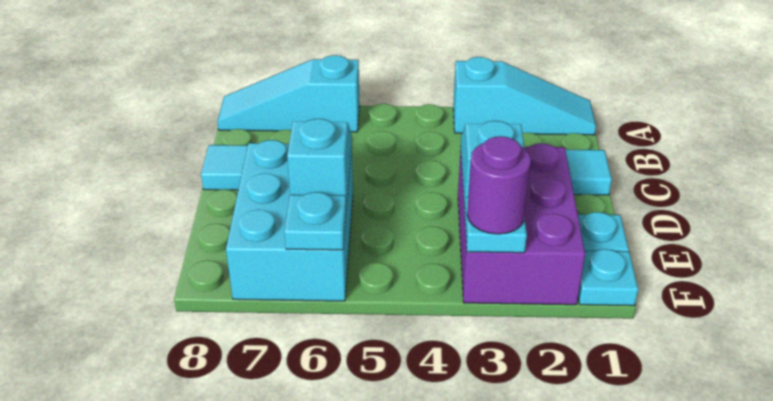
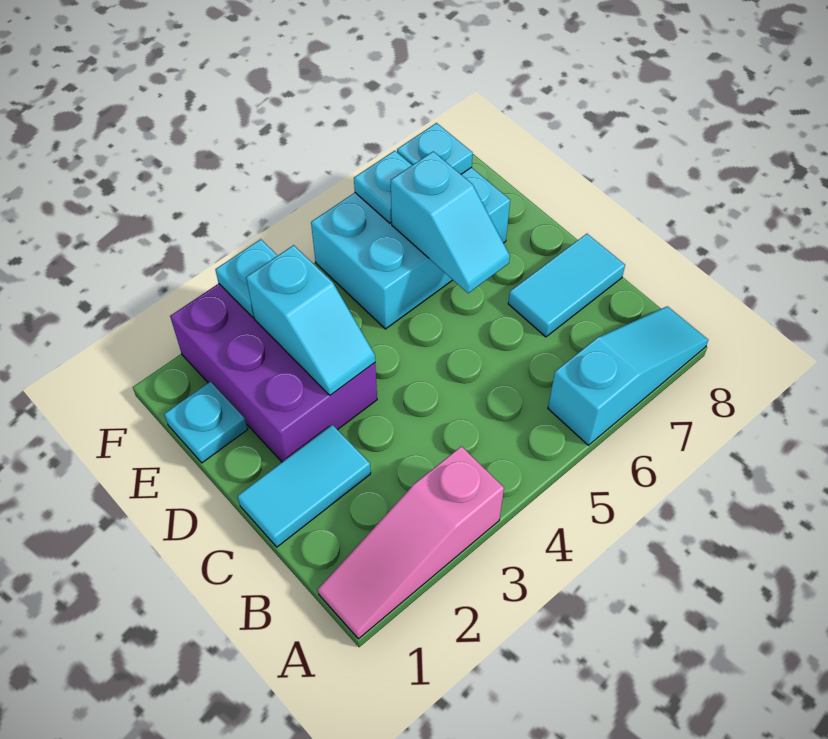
cyan 1x3 slope [453,57,596,135] -> pink 1x3 slope [318,446,504,639]
cyan 2x3 brick [226,140,353,301] -> cyan 2x3 brick turned to [311,167,510,329]
cyan 1x1 plate [578,249,638,306] -> cyan 1x1 plate moved to [397,123,473,174]
purple 1x1 round brick [467,136,531,234] -> none

